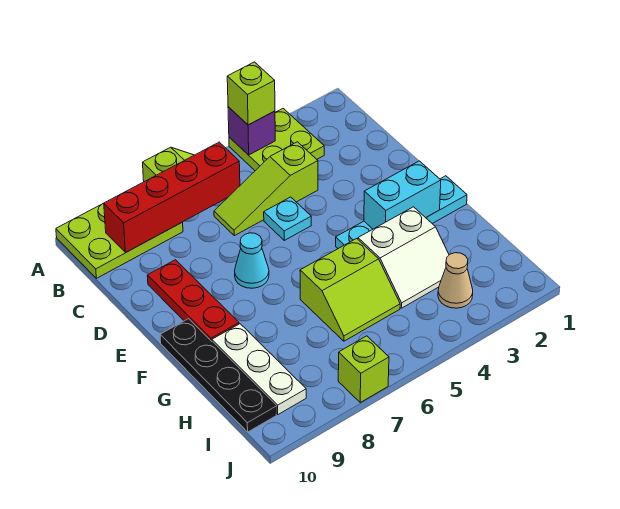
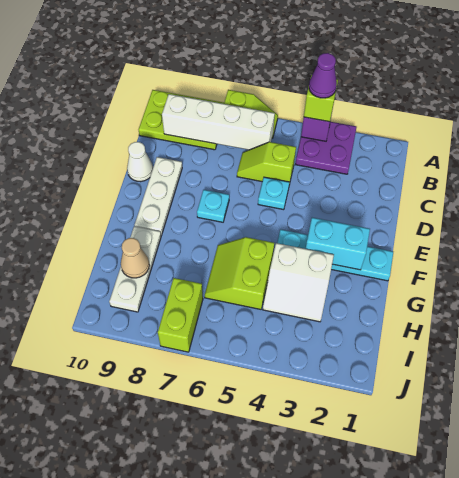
lime 2x2 plate [229,109,324,171] -> purple 2x2 plate [295,122,357,174]
none -> purple 1x1 cone [309,53,337,98]
red 1x4 brick [104,142,240,253] -> white 1x4 brick [162,94,275,150]
lime 1x3 slope [214,142,318,236] -> lime 1x2 slope [237,142,296,185]
red 1x3 plate [147,260,239,341] -> white 1x3 plate [135,157,182,235]
none -> white 1x1 cone [127,142,153,182]
cyan 1x1 cone [235,233,269,288] -> cyan 1x1 plate [197,190,229,222]
black 1x4 plate [160,319,276,432] -> none
lime 2x2 slope [300,239,400,341] -> lime 2x2 slope turned to [205,237,274,309]
tan 1x1 cone [438,253,473,308] -> tan 1x1 cone moved to [121,238,149,278]
lime 1x1 brick [338,336,389,402] -> lime 1x2 brick [158,278,203,352]

